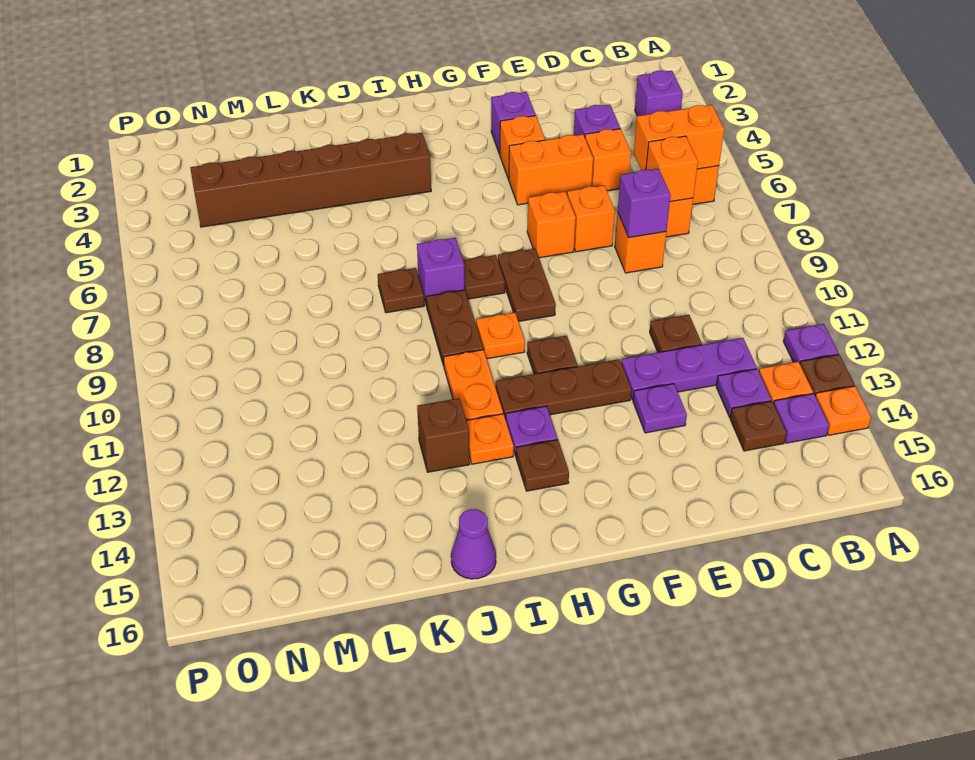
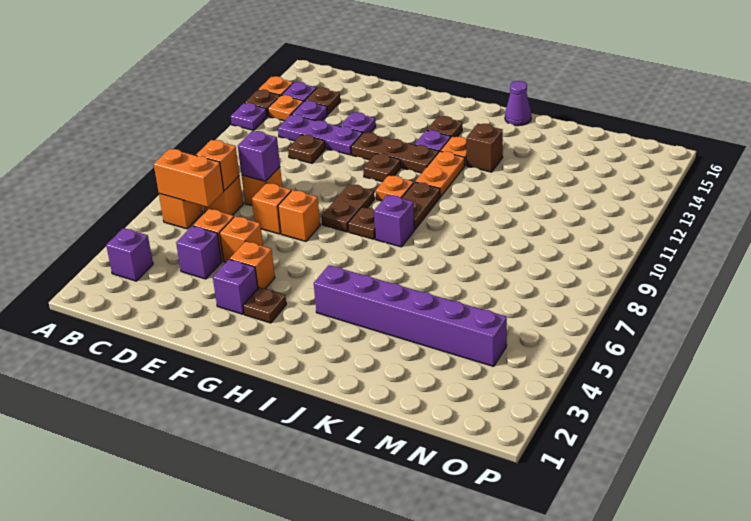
orange 1x2 brick [509,134,593,205] -> orange 1x1 brick [220,216,263,262]
brown 1x6 brick [190,133,431,227] -> purple 1x6 brick [314,265,507,366]
brown 1x1 plate [378,268,424,313] -> brown 1x1 plate moved to [243,287,286,323]

